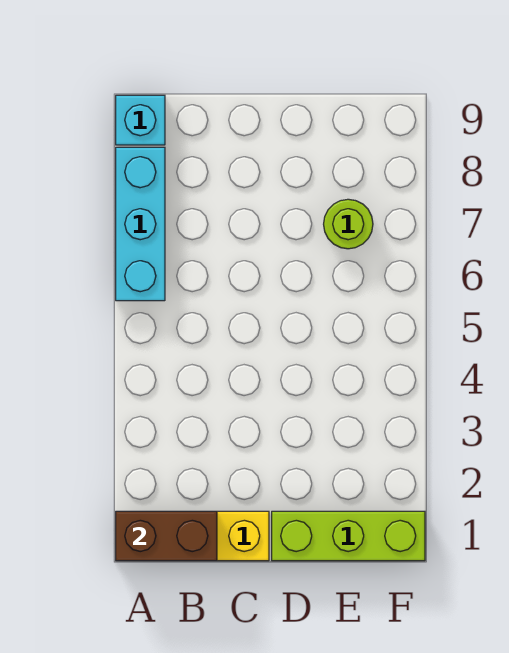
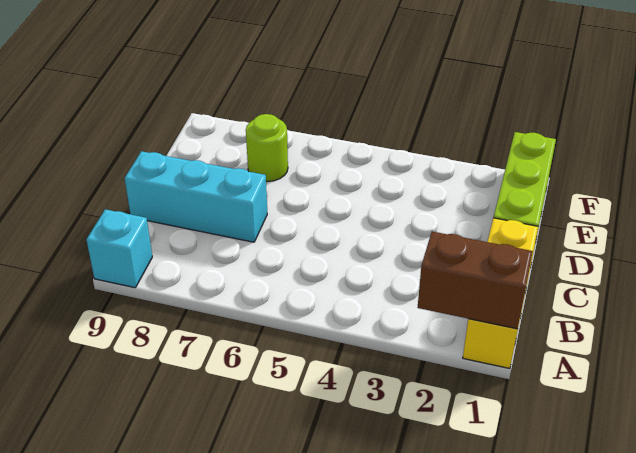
brown 1x2 brick [116,511,217,561] -> brown 1x2 brick turned to [418,232,533,329]
cyan 1x3 brick [116,147,165,301] -> cyan 1x3 brick moved to [125,151,267,242]

